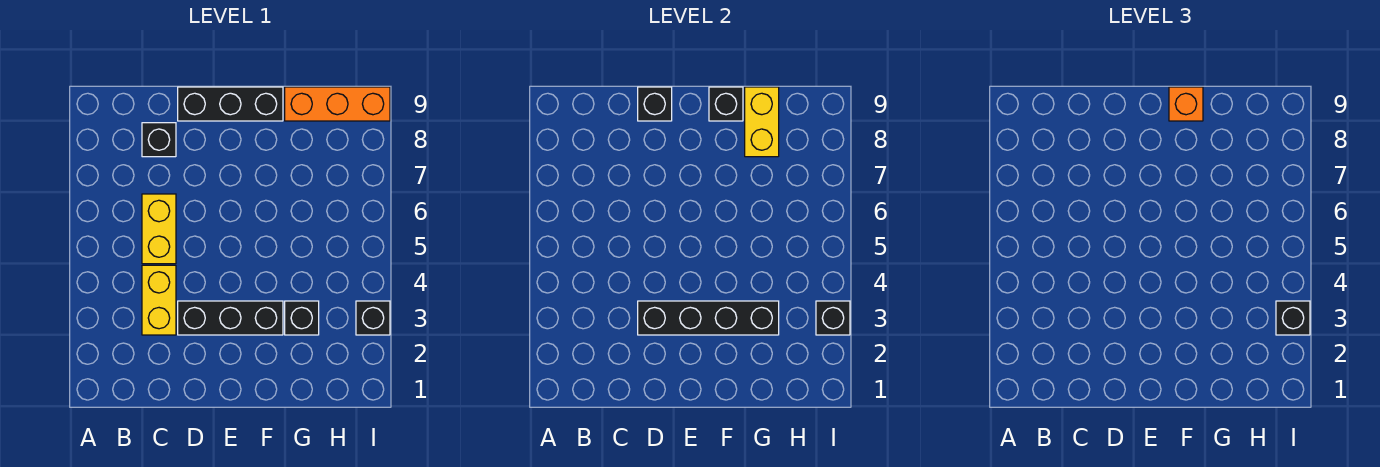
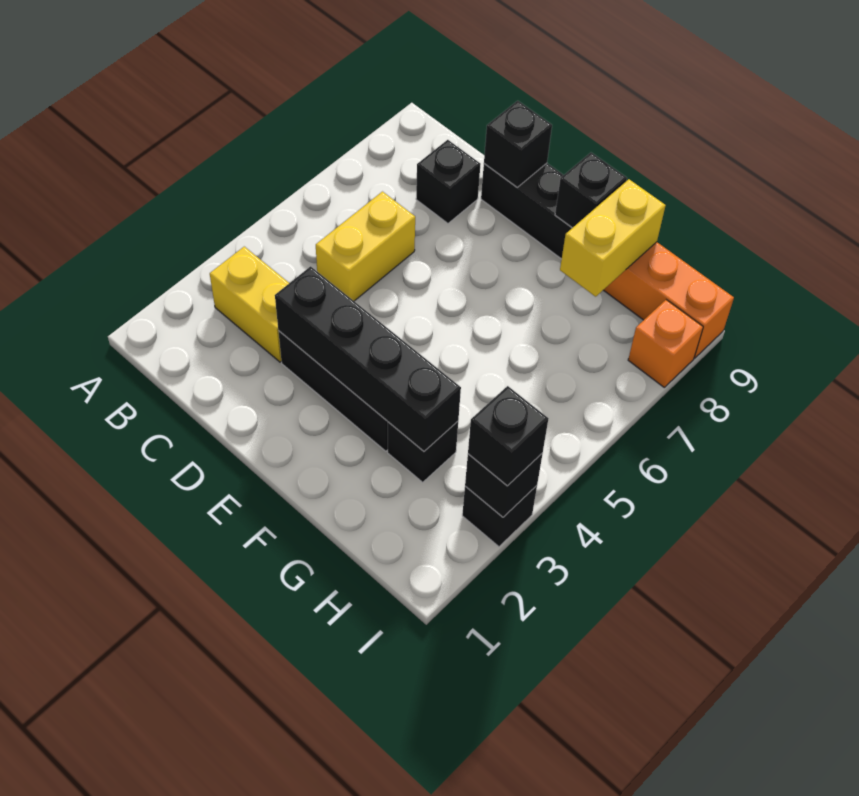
yellow 1x2 brick [142,265,176,335] -> yellow 1x2 brick turned to [210,247,289,362]
orange 1x1 brick [1169,87,1203,121] -> orange 1x1 brick moved to [628,300,703,387]

